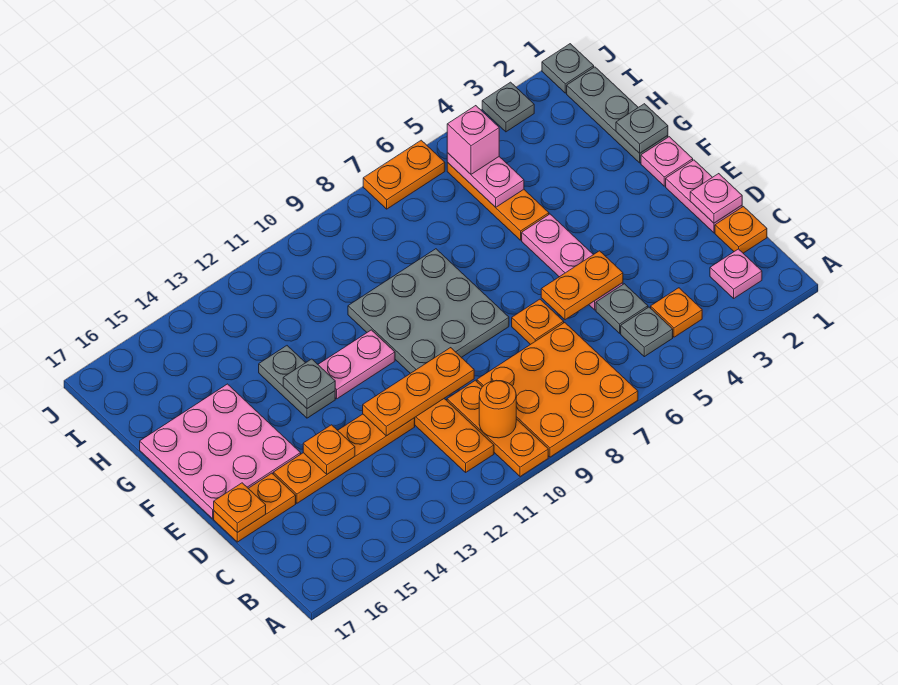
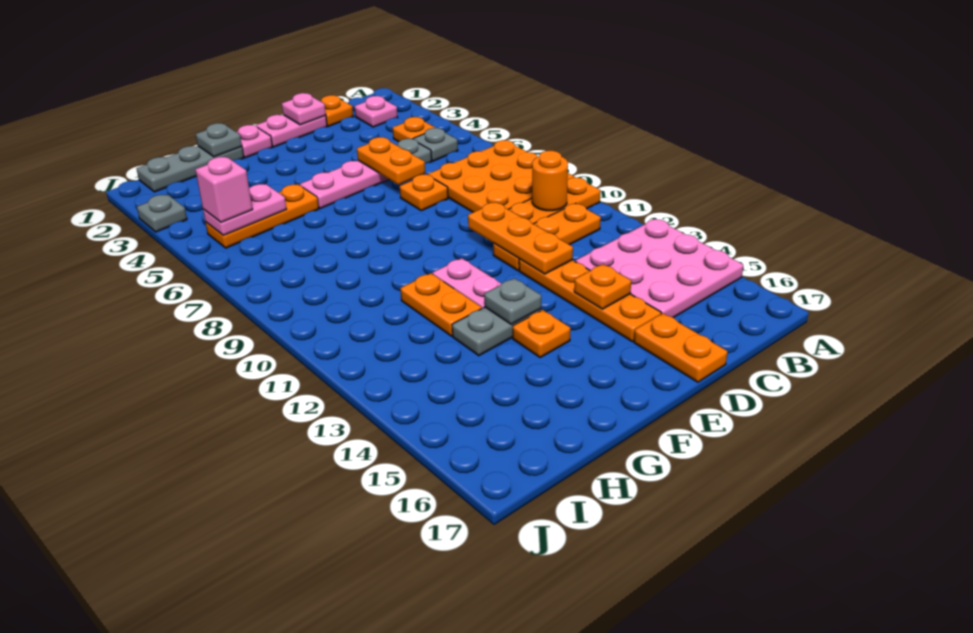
orange 1x1 plate [214,483,266,533] -> orange 1x1 plate moved to [513,310,570,357]
grey 3x3 plate [348,249,509,373] -> none
pink 3x3 plate [140,384,301,519] -> pink 3x3 plate moved to [575,219,743,318]
grey 1x1 plate [542,44,594,93] -> none
orange 1x2 plate [363,140,445,209] -> orange 1x2 plate moved to [400,273,482,336]

